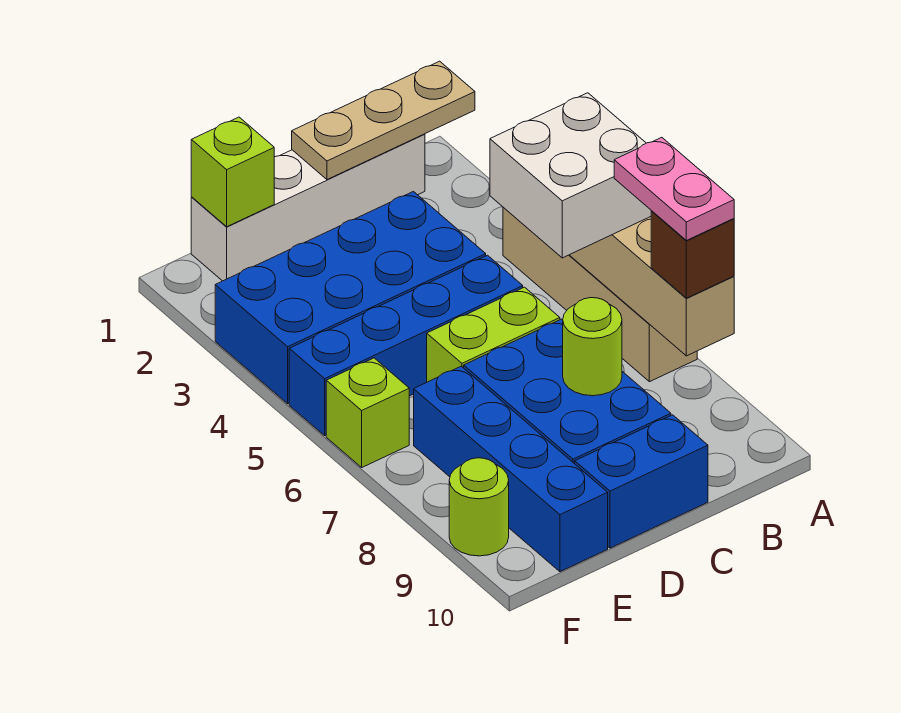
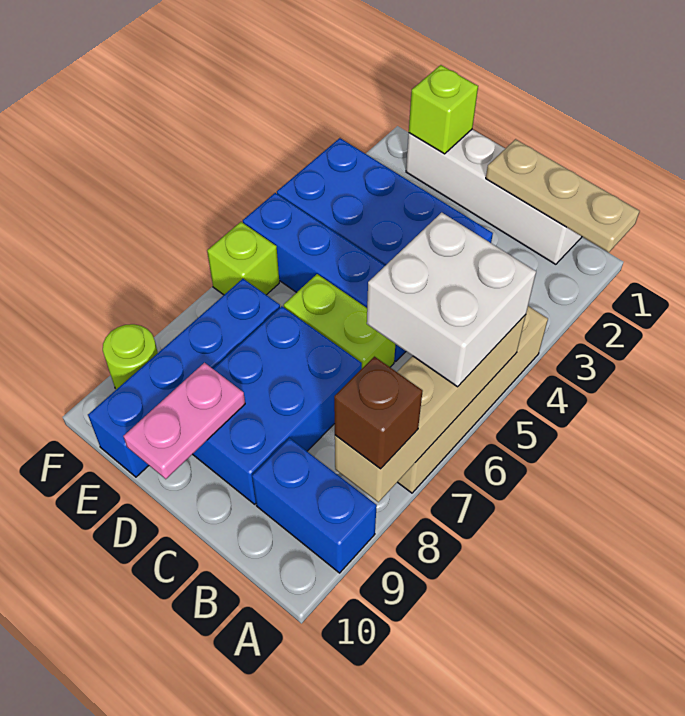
pink 1x2 plate [614,137,734,241] -> pink 1x2 plate moved to [124,363,245,479]
lime 1x1 round brick [563,298,622,396] -> none
blue 1x2 brick [575,415,708,548] -> blue 1x2 brick moved to [252,438,377,573]

